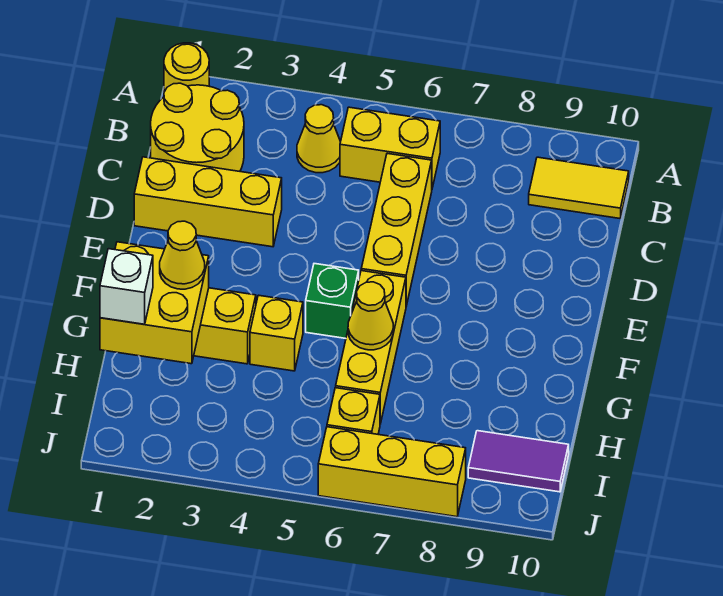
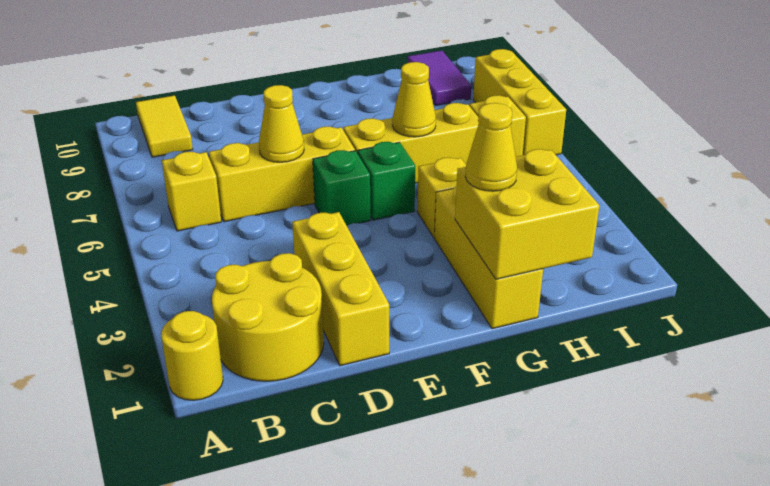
yellow 1x1 cone [297,105,341,173] -> yellow 1x1 cone moved to [259,85,304,162]
yellow 1x2 brick [340,107,440,188] -> yellow 1x1 brick [162,152,221,231]
none -> green 1x1 brick [313,150,371,226]
white 1x1 brick [100,249,153,324] -> none

